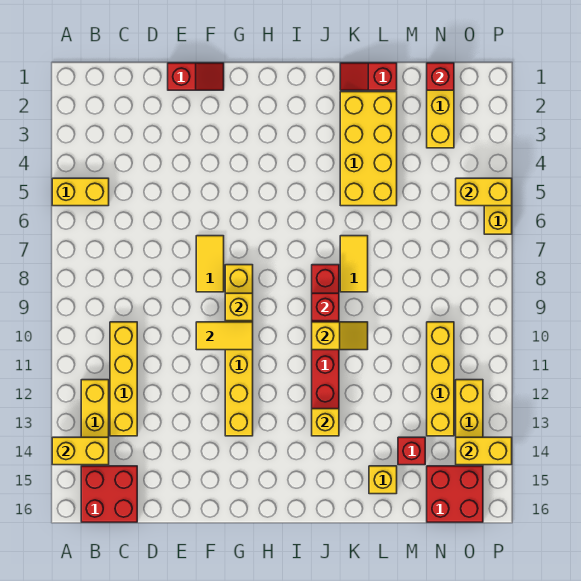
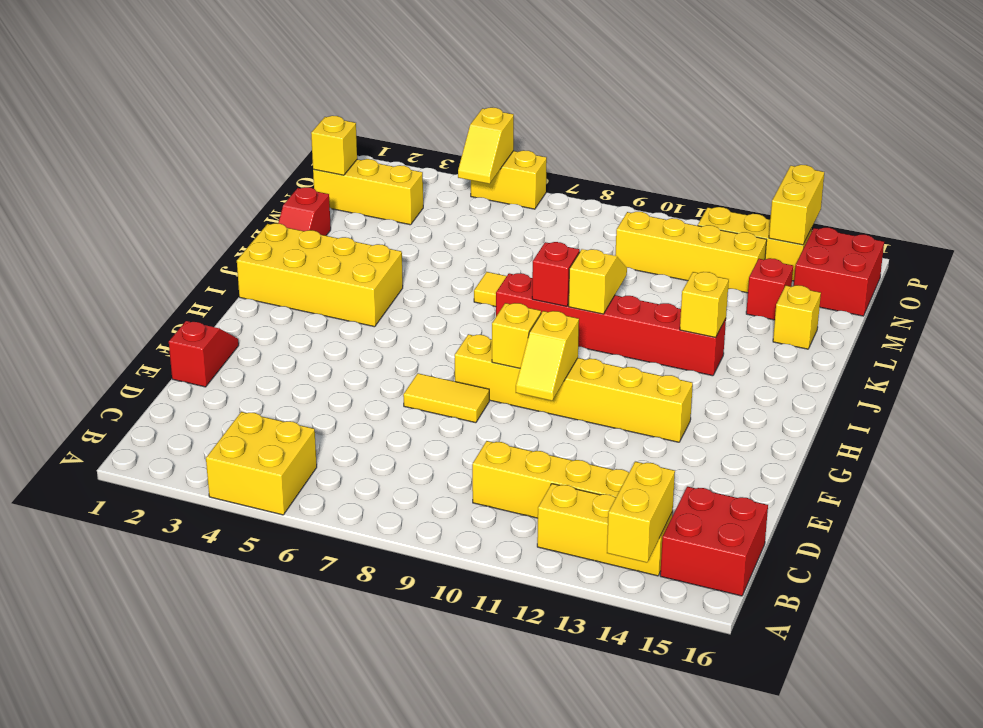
yellow 1x2 brick [52,178,109,206] -> yellow 2x2 brick [206,412,317,515]
yellow 1x2 tile [196,322,253,350] -> yellow 1x2 slope [516,311,579,401]
yellow 2x4 brick [340,92,397,206] -> yellow 2x4 brick moved to [237,223,403,327]
red 1x1 brick [427,63,454,90] -> yellow 1x1 brick [311,116,357,175]
yellow 1x2 brick [456,178,512,206] -> yellow 1x2 slope [458,107,514,184]

